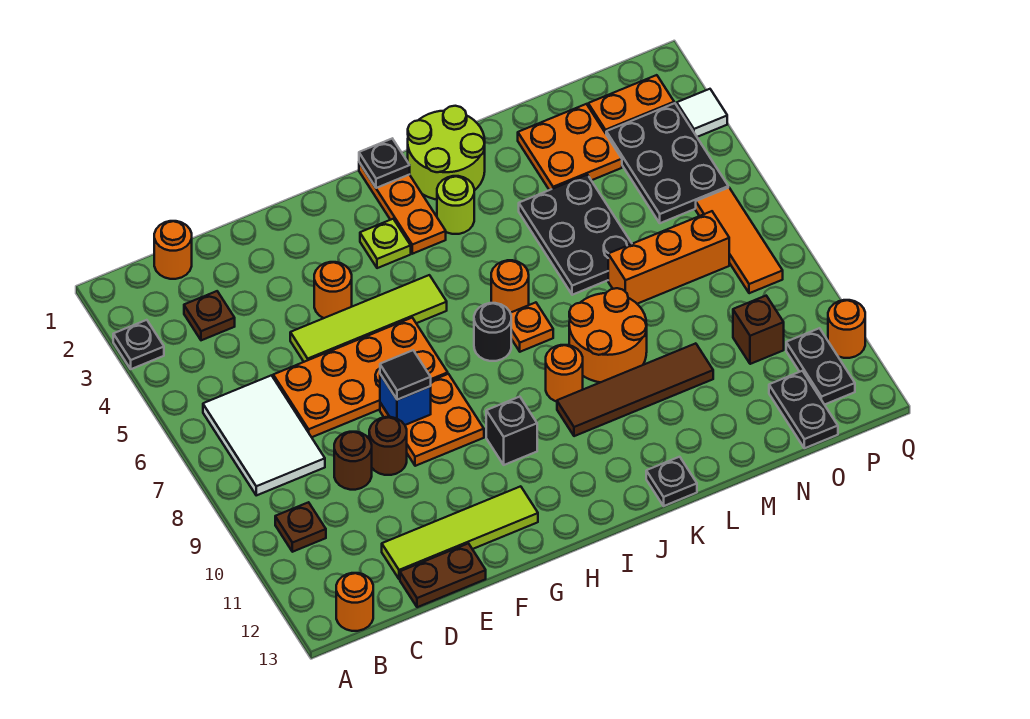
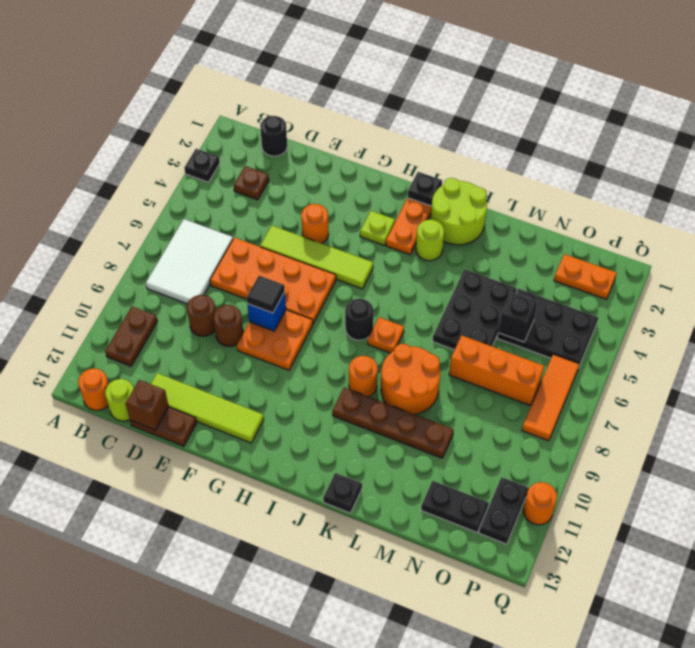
brown 1x1 plate [275,502,326,552] -> brown 1x2 plate [105,307,157,366]
orange 1x1 round brick [154,221,192,279] -> black 1x1 round brick [260,116,287,156]
none -> lime 1x1 round brick [105,379,134,421]
black 1x1 brick [486,397,537,465] -> black 1x1 brick moved to [498,293,538,342]
orange 1x1 round brick [491,260,529,313] -> none
brown 1x4 tile [557,343,713,436] -> brown 1x4 plate [332,388,454,458]
orange 2x2 plate [518,104,622,190] -> none
black 2x3 plate [606,103,728,223] -> black 2x3 plate turned to [497,289,598,366]
brown 1x1 brick [733,296,784,364] -> brown 1x1 brick moved to [126,380,169,430]
black 1x2 plate [769,371,838,448] -> black 1x2 plate turned to [421,481,489,532]
white 1x1 tile [677,89,727,137] -> none

